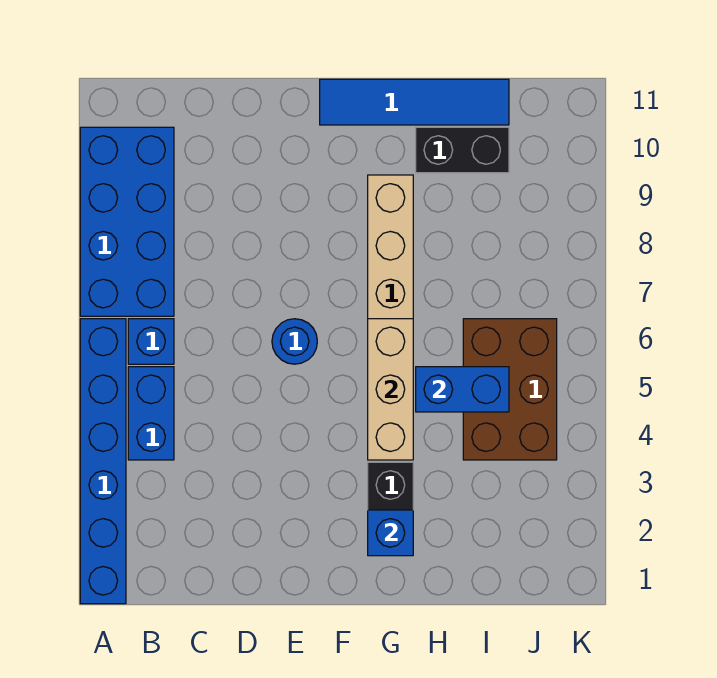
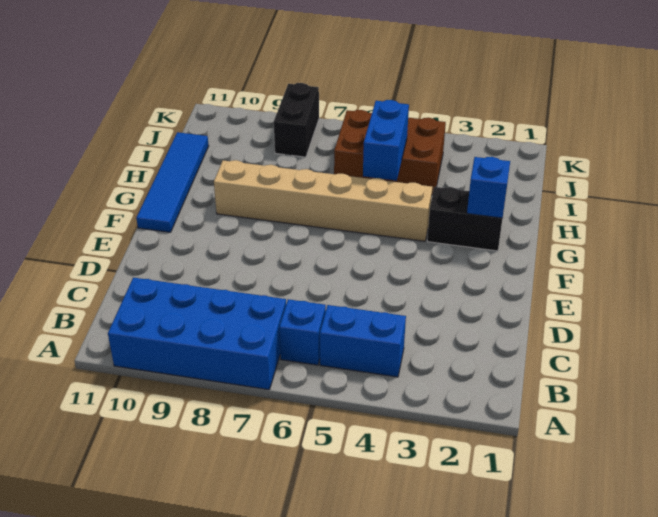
blue 1x6 brick [80,319,126,604] -> none
blue 1x1 round brick [272,319,317,364] -> none
tan 1x3 brick [368,319,413,460] -> none
black 1x2 brick [416,127,509,173] -> black 1x2 brick moved to [274,83,319,157]

